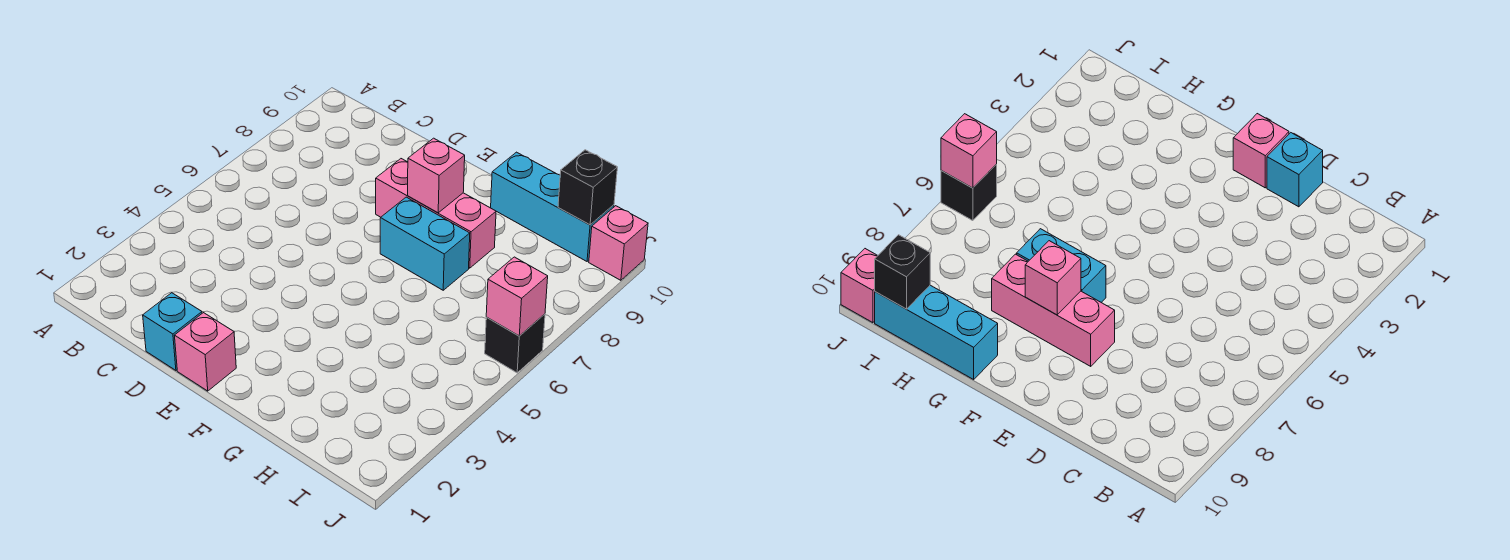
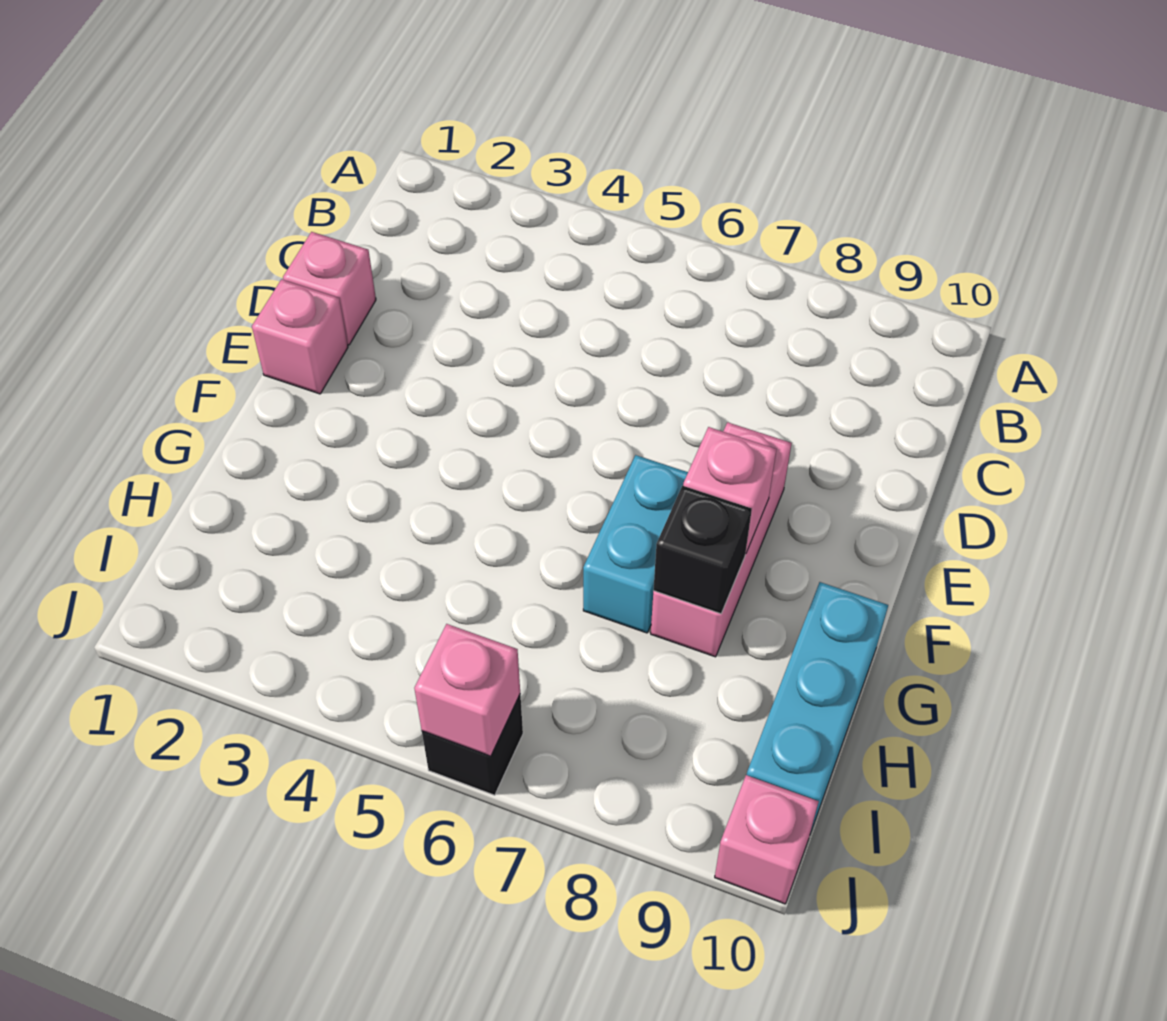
cyan 1x1 brick [143,293,202,370] -> pink 1x1 brick [283,232,376,345]
black 1x1 brick [558,150,617,225] -> black 1x1 brick moved to [653,486,752,614]

